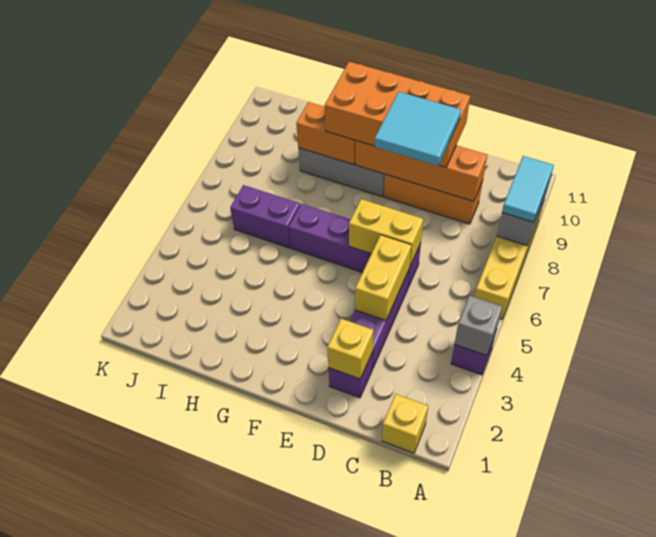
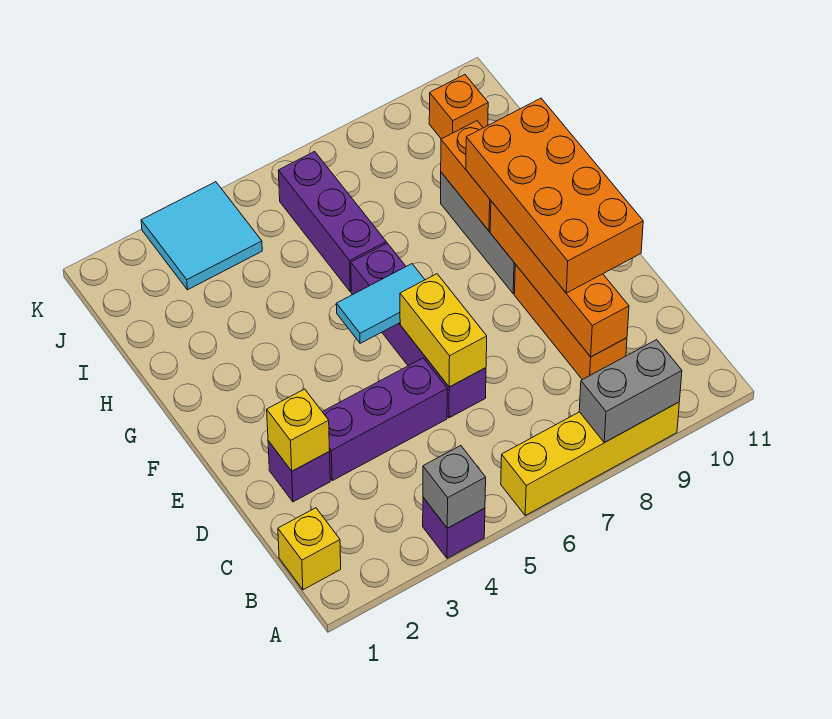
cyan 1x2 tile [502,156,554,222] -> cyan 1x2 tile moved to [336,264,425,344]
yellow 1x2 brick [355,235,412,320] -> none
cyan 2x2 tile [375,92,461,166] -> cyan 2x2 tile moved to [141,182,262,290]
purple 1x2 brick [230,185,300,248] -> purple 1x3 brick [278,151,386,292]
none -> orange 1x1 brick [429,75,488,139]

